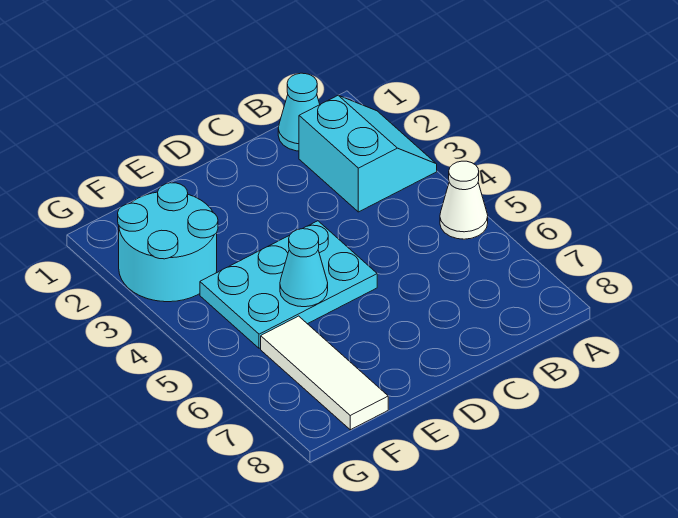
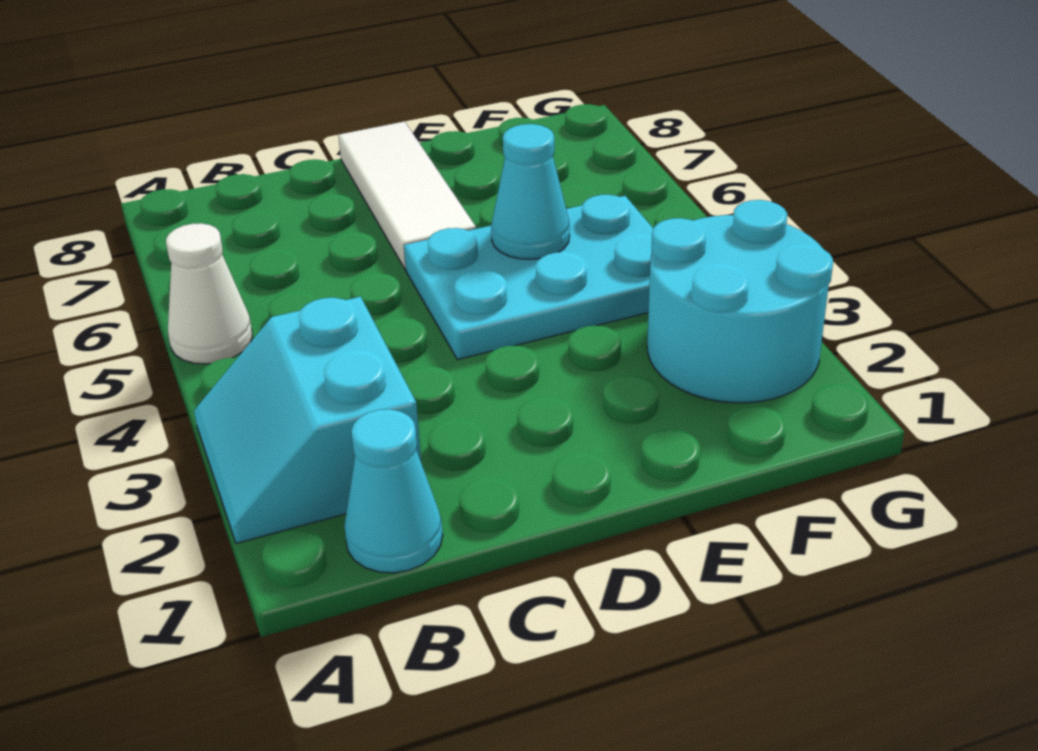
white 1x3 tile [261,316,388,430] -> white 1x3 tile moved to [338,122,476,269]

